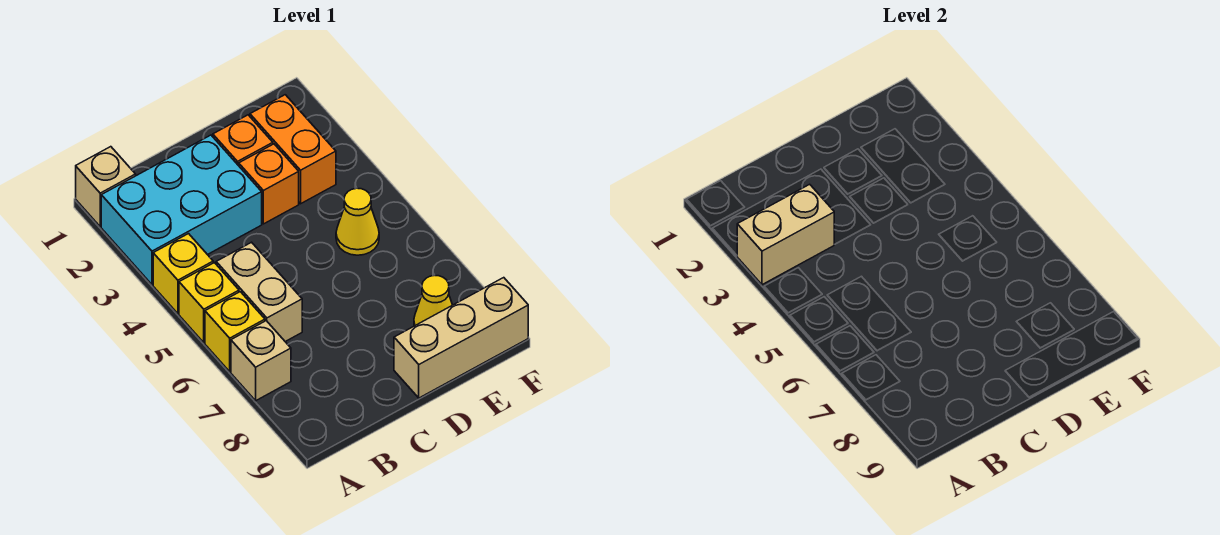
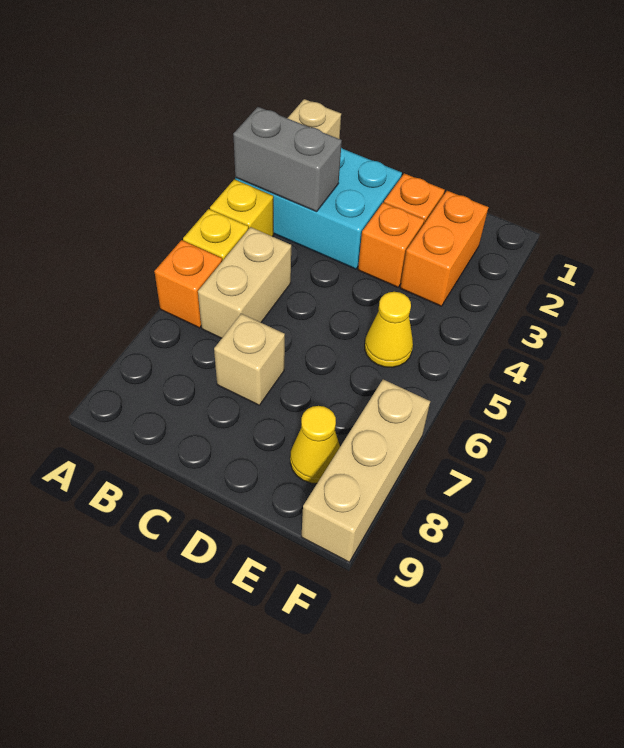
tan 1x2 brick [737,184,835,285] -> grey 1x2 brick [233,107,342,212]
yellow 1x1 brick [205,292,265,372] -> orange 1x1 brick [154,240,222,328]
tan 1x1 brick [231,321,291,401] -> tan 1x1 brick moved to [214,314,285,405]
tan 1x3 brick [394,278,528,398] -> tan 1x3 brick turned to [301,379,430,562]

